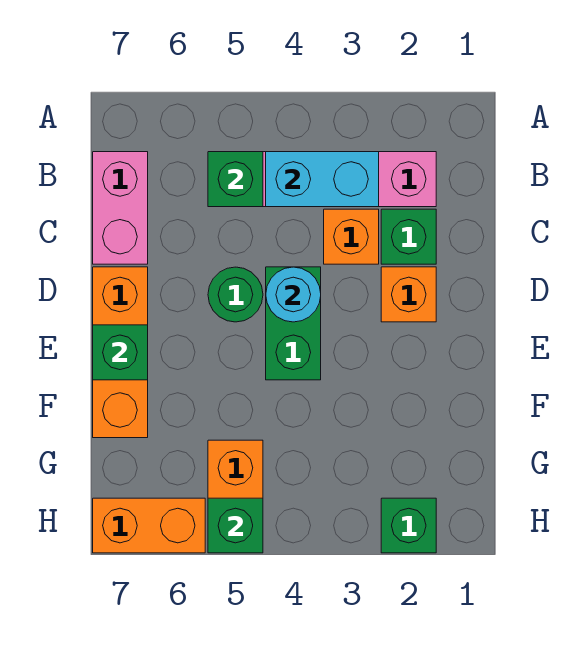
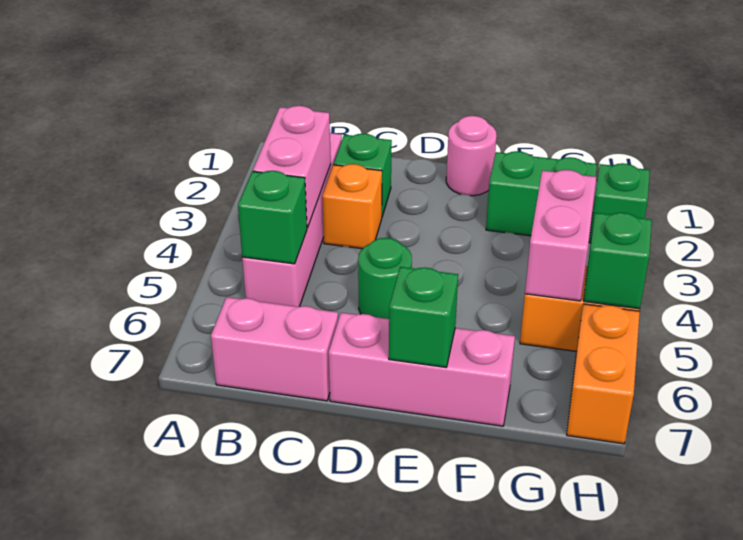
cyan 1x2 brick [266,152,379,207] -> pink 1x2 brick [253,106,331,228]
orange 1x1 brick [381,267,436,322] -> none
green 1x2 brick [266,267,321,380] -> green 1x2 brick moved to [486,151,597,236]
cyan 1x1 round brick [266,267,321,322] -> none
orange 1x3 brick [93,267,148,438] -> pink 1x3 brick [329,313,515,426]
none -> pink 1x1 round brick [446,116,497,196]
none -> pink 1x2 brick [525,170,596,301]

